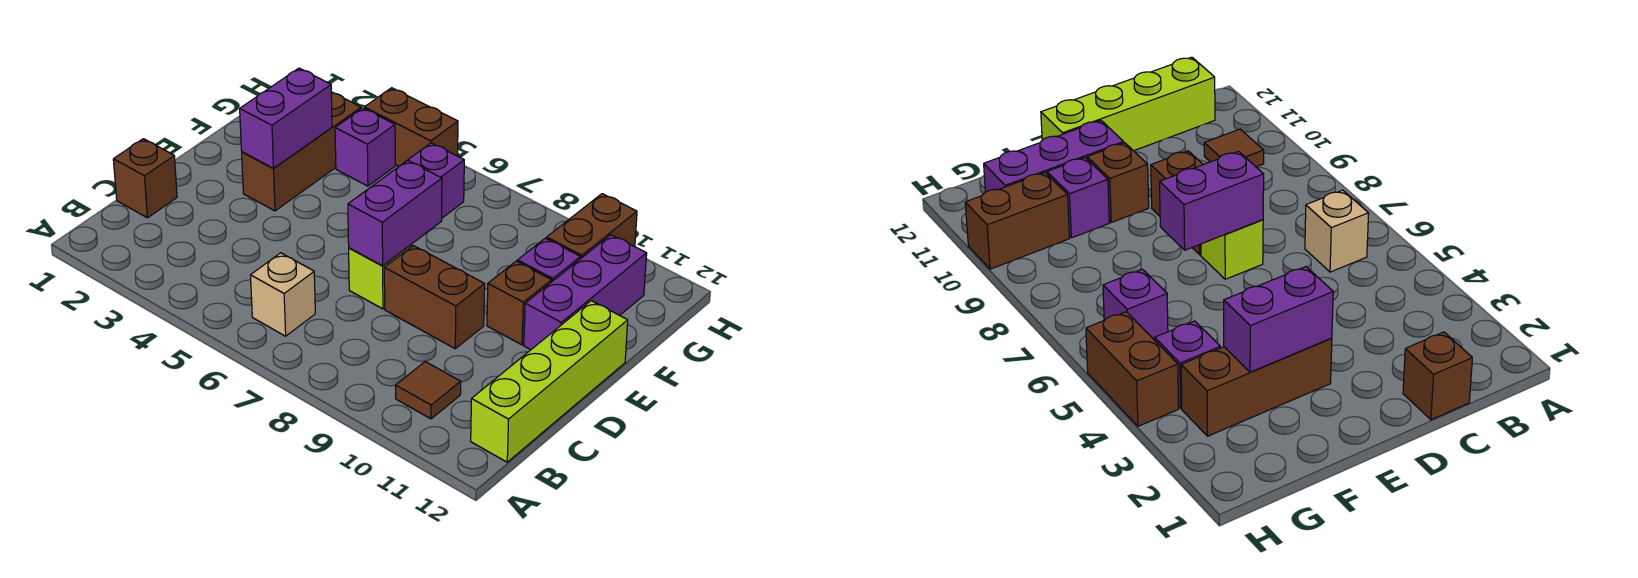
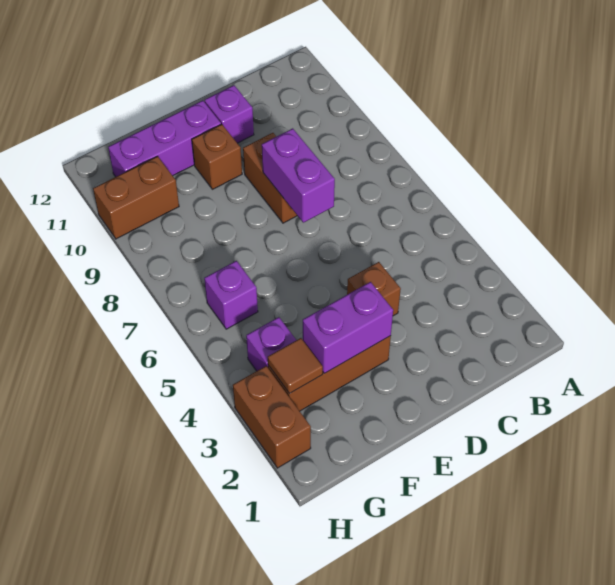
tan 1x1 brick [251,253,315,336] -> none
brown 1x1 tile [396,362,461,419] -> brown 1x1 tile moved to [268,338,323,394]
lime 1x4 brick [471,301,628,462] -> none
brown 1x1 brick [113,139,177,218] -> brown 1x1 brick moved to [347,262,401,316]
lime 1x1 brick [349,245,412,309] -> none
purple 1x2 brick [348,160,442,266] -> purple 1x2 brick turned to [262,128,335,223]
purple 1x1 brick [517,238,581,282] -> purple 1x1 brick moved to [205,85,254,143]
brown 1x2 brick [364,88,458,166] -> brown 1x2 brick moved to [233,366,311,468]

